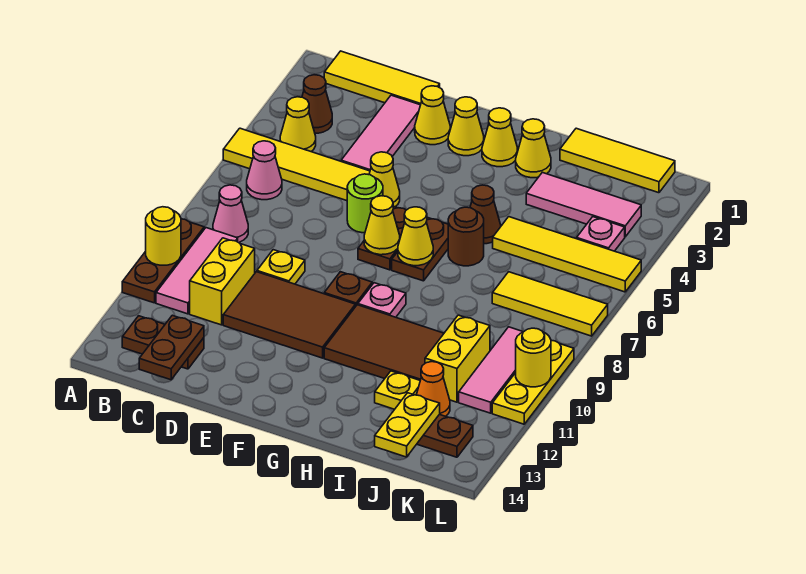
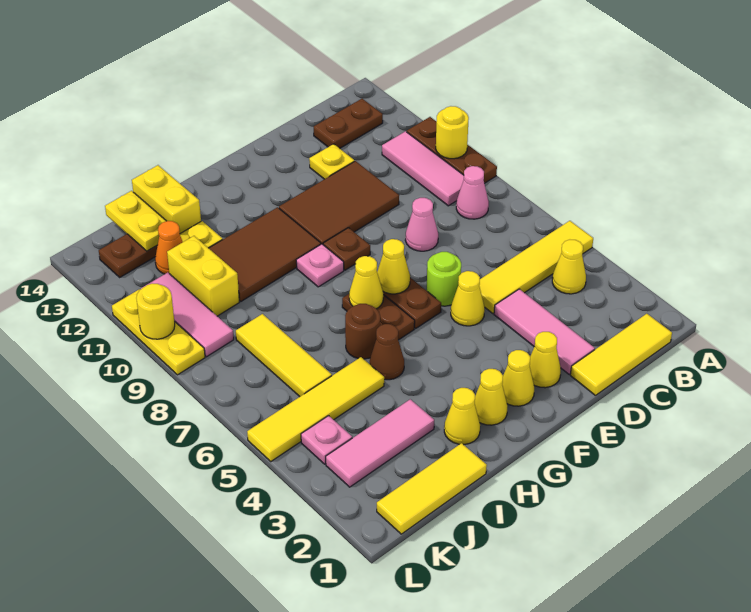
brown 1x1 cone [302,75,332,133] -> none
pink 1x1 cone [247,141,282,200] -> pink 1x1 cone moved to [405,198,438,251]
yellow 1x2 brick [190,238,255,325] -> yellow 1x2 brick moved to [132,165,201,233]
brown 1x2 plate [139,315,204,380] -> none
yellow 1x1 plate [257,250,305,284] -> yellow 1x1 plate moved to [309,144,354,179]
yellow 1x3 tile [492,272,608,336] -> yellow 1x3 tile turned to [236,314,332,397]

